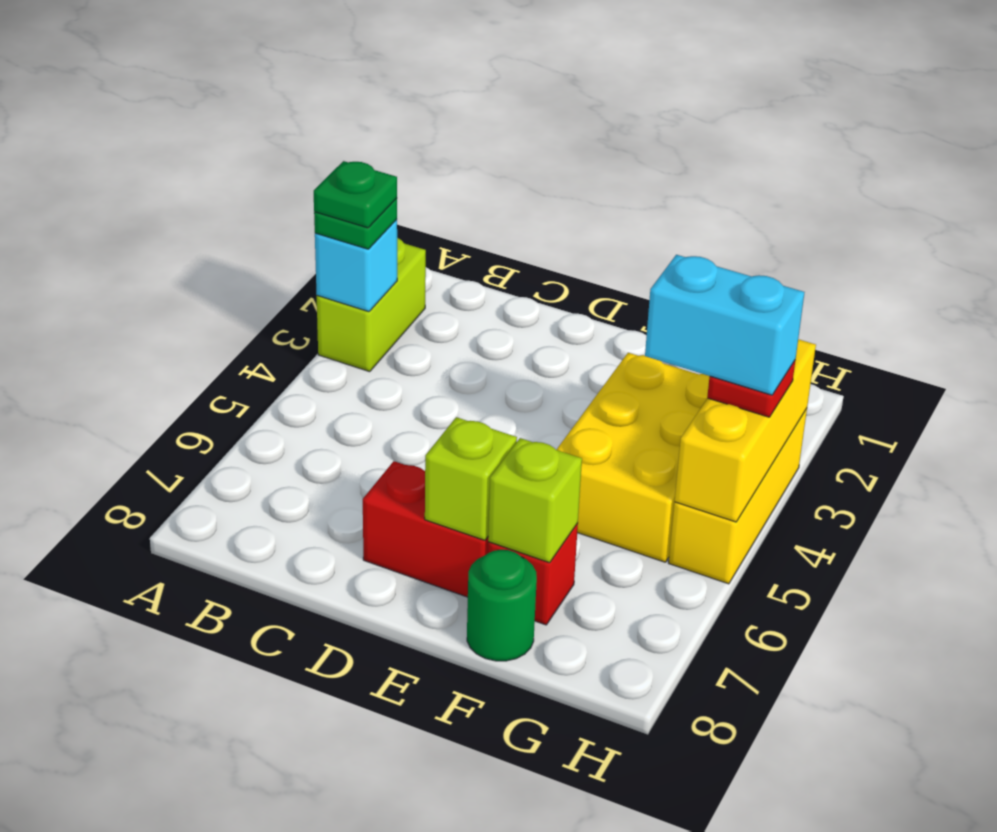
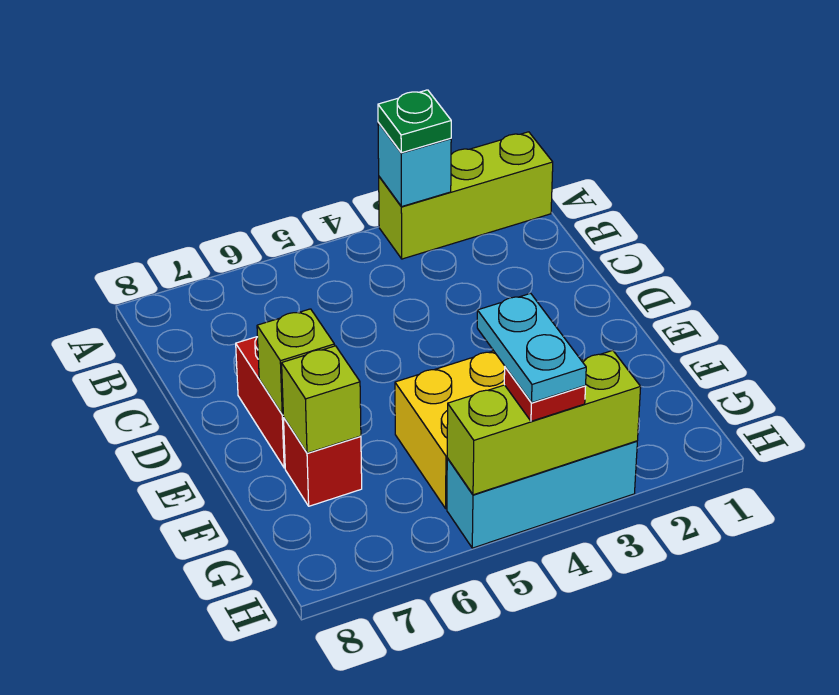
lime 1x2 brick [317,238,426,372] -> lime 1x3 brick [379,132,553,259]
green 1x1 plate [314,161,397,228] -> none
green 1x1 round brick [467,550,537,661] -> none
cyan 1x2 brick [645,255,804,395] -> cyan 1x2 plate [477,293,586,403]
yellow 1x3 brick [669,409,807,584] -> cyan 1x3 brick [447,441,637,548]
yellow 1x3 brick [675,339,816,522] -> lime 1x3 brick [447,350,641,495]

